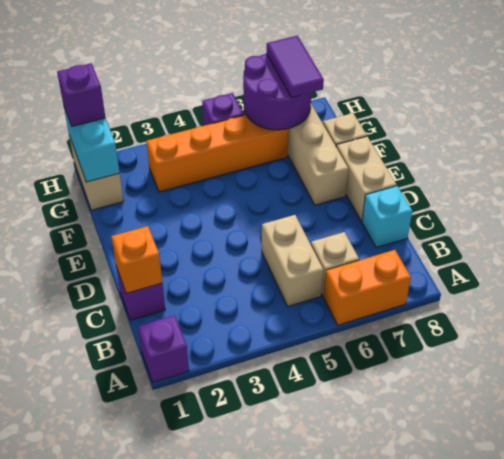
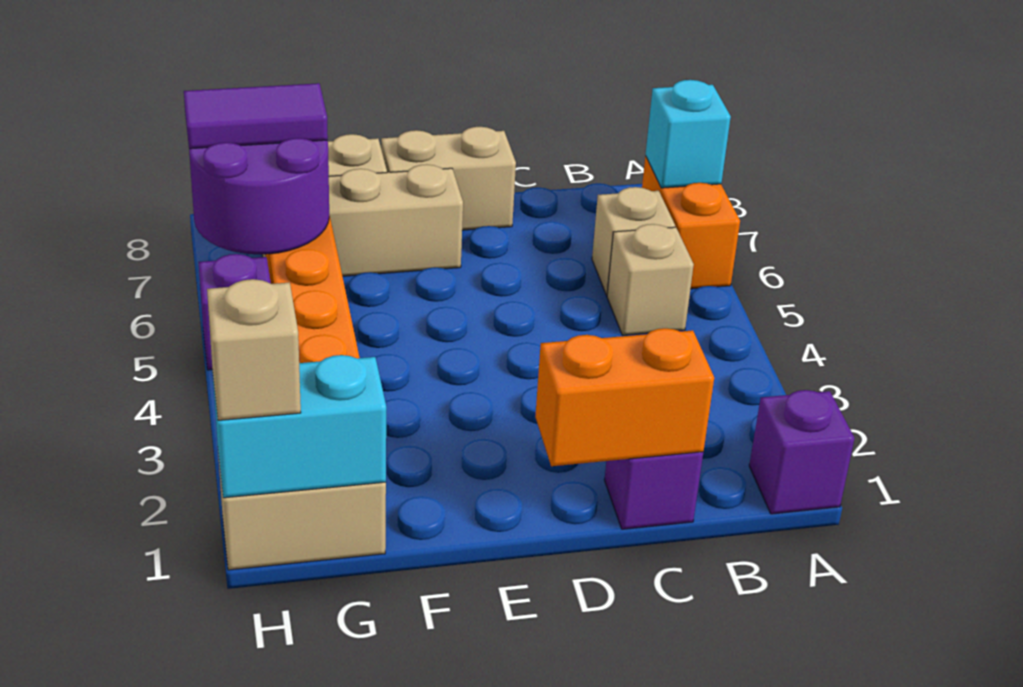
tan 1x2 brick [262,215,323,306] -> tan 1x1 brick [607,224,694,335]
orange 1x1 brick [111,226,162,293] -> orange 1x2 brick [535,328,714,466]
cyan 1x1 brick [362,186,412,248] -> cyan 1x1 brick moved to [646,80,731,188]
purple 1x1 brick [57,63,105,127] -> tan 1x1 brick [207,279,301,420]

